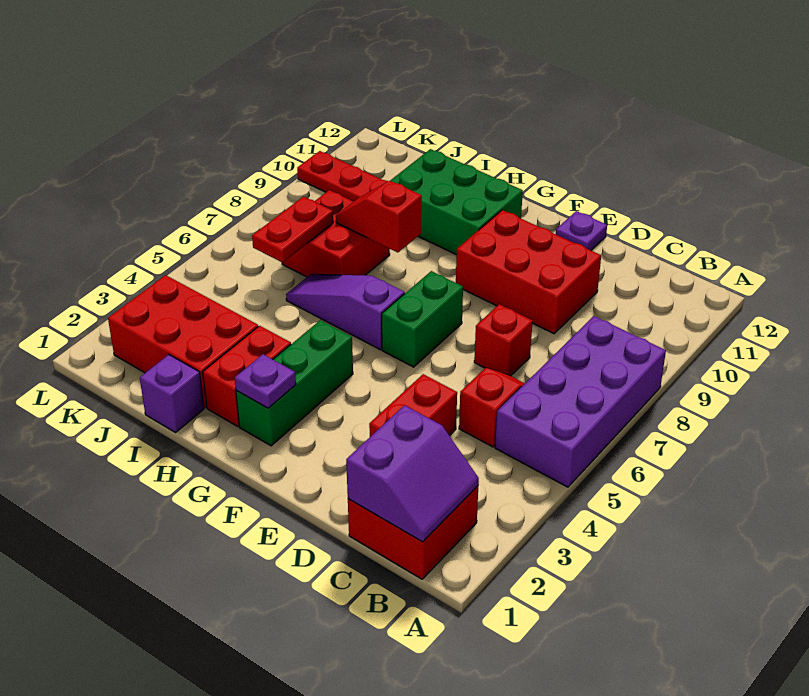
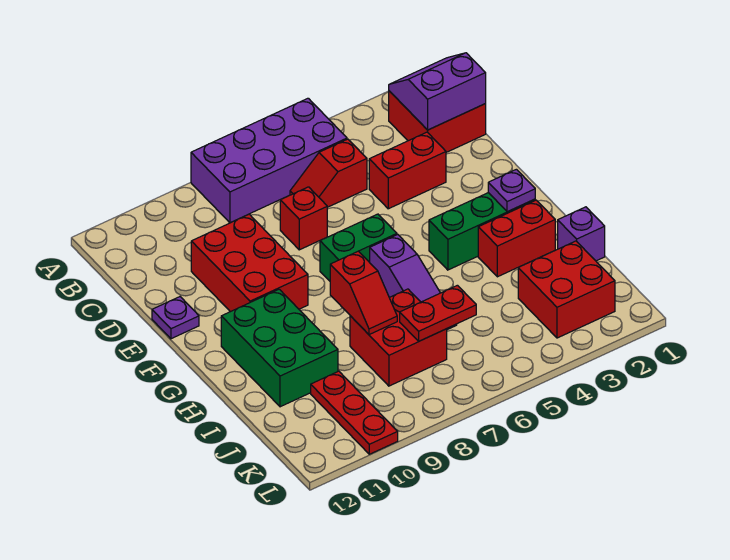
red 2x3 brick [108,275,258,408] -> red 2x2 brick [518,241,615,338]

